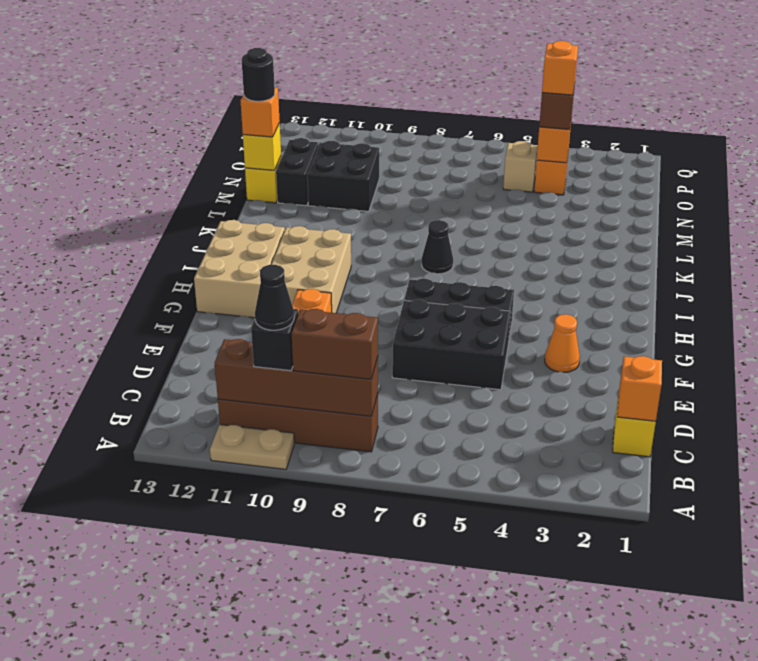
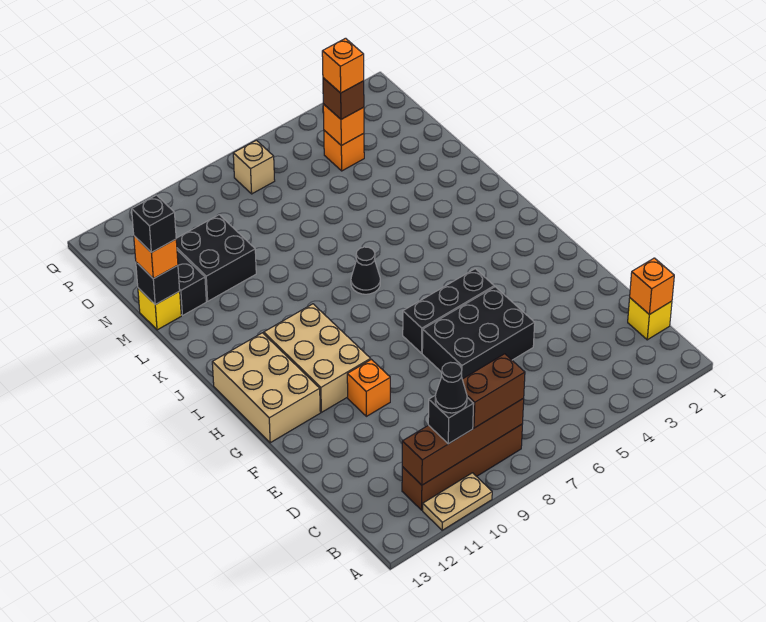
orange 1x1 cone [545,314,580,372] -> none
yellow 1x1 brick [243,123,281,170] -> black 1x1 brick [136,262,180,305]
black 1x1 round brick [242,48,275,101] -> black 1x1 brick [132,195,176,252]
tan 1x1 brick [503,141,538,192] -> tan 1x1 brick moved to [233,140,275,194]

